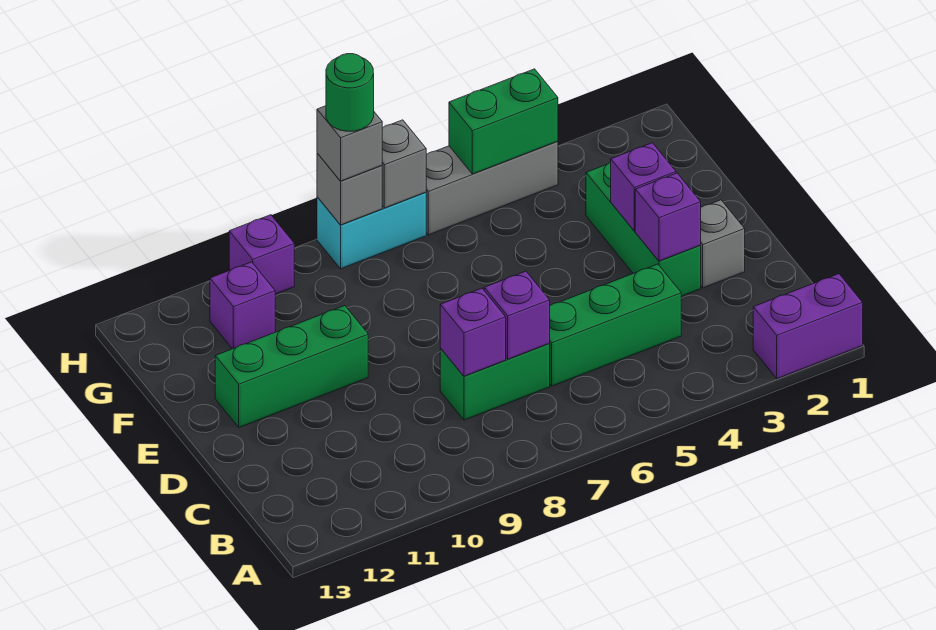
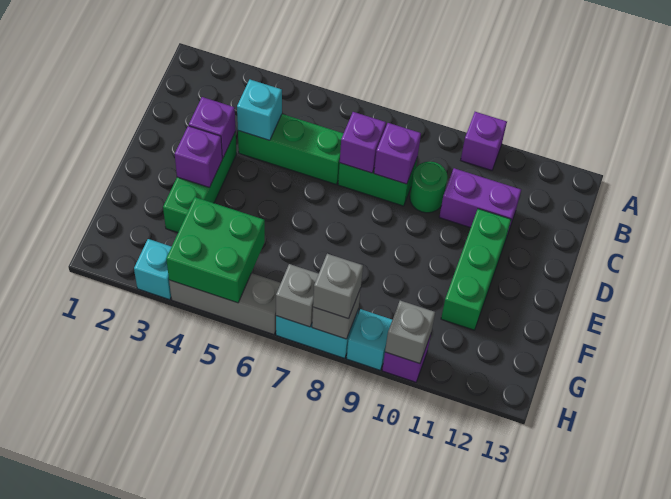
purple 1x2 brick [753,274,863,379] -> purple 1x2 brick moved to [439,168,521,235]
none -> cyan 1x1 brick [237,80,282,140]
grey 1x1 brick [700,200,745,288] -> grey 1x1 brick moved to [385,301,435,364]
green 1x3 brick [215,306,368,427] -> green 1x3 brick turned to [441,209,511,330]
purple 1x1 brick [210,262,275,349] -> purple 1x1 brick moved to [461,112,507,170]
none -> cyan 1x1 brick [134,239,171,300]
green 1x2 brick [449,69,558,174] -> green 2x2 brick [166,197,265,303]
green 1x1 round brick [326,54,374,131] -> green 1x1 round brick moved to [410,162,448,213]
none -> cyan 1x1 brick [347,309,392,370]

